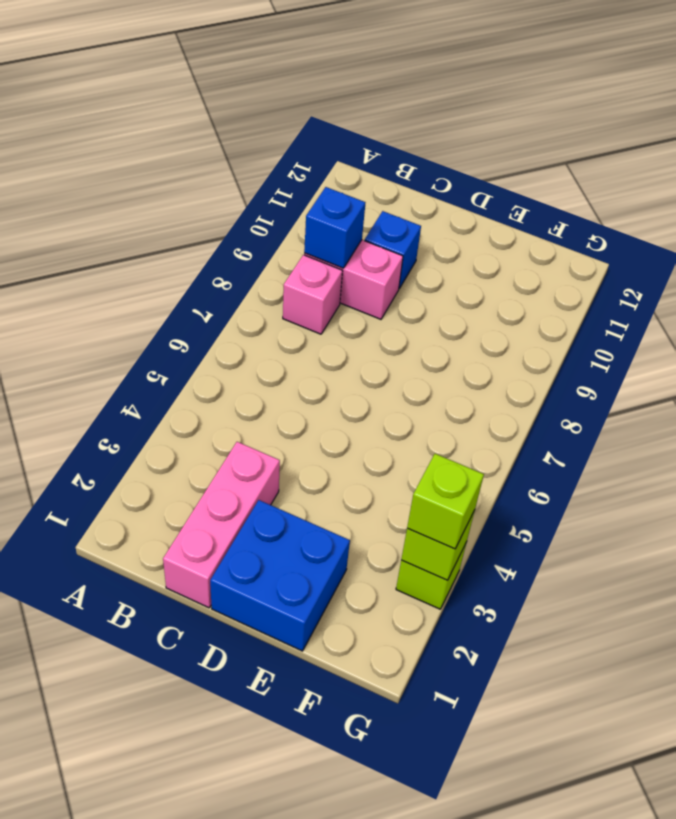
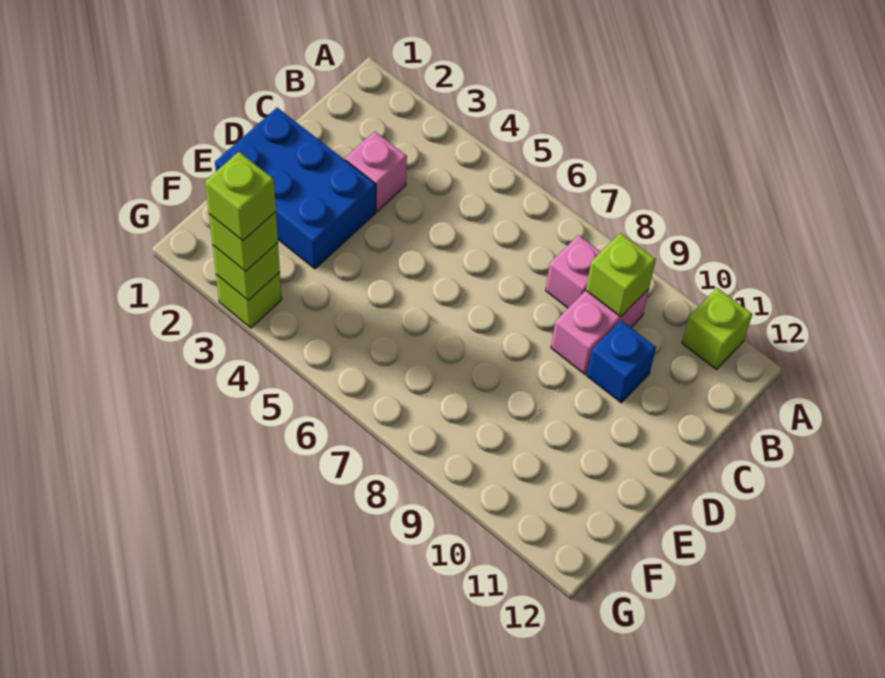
none -> lime 1x1 brick [682,288,752,370]
blue 1x1 brick [304,187,365,268] -> lime 1x1 brick [586,233,656,317]
pink 1x3 brick [163,442,280,608] -> pink 1x1 brick [345,131,407,212]
blue 2x2 brick [210,500,350,651] -> blue 2x3 brick [215,108,376,269]
none -> lime 1x1 brick [205,152,276,241]

